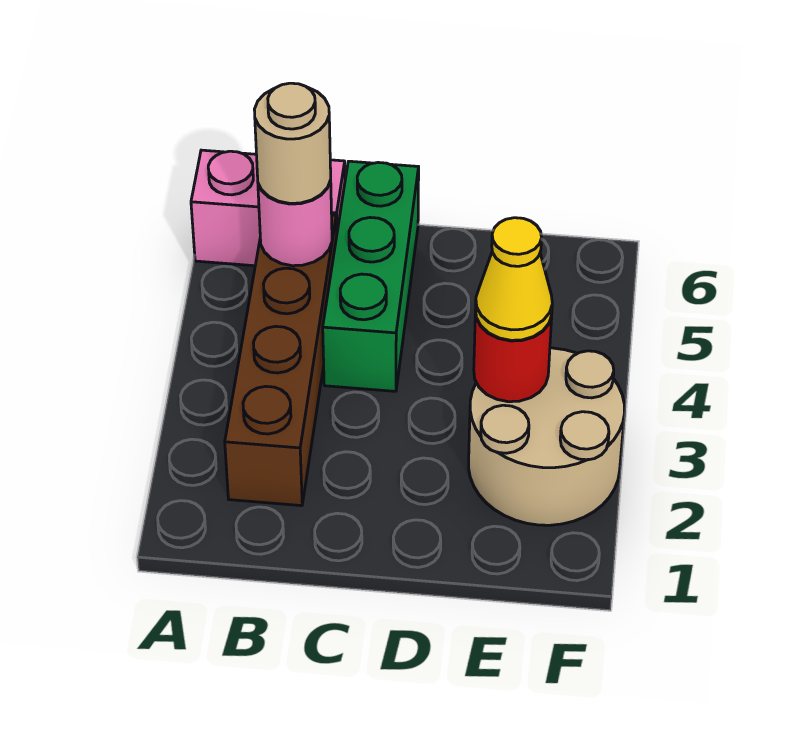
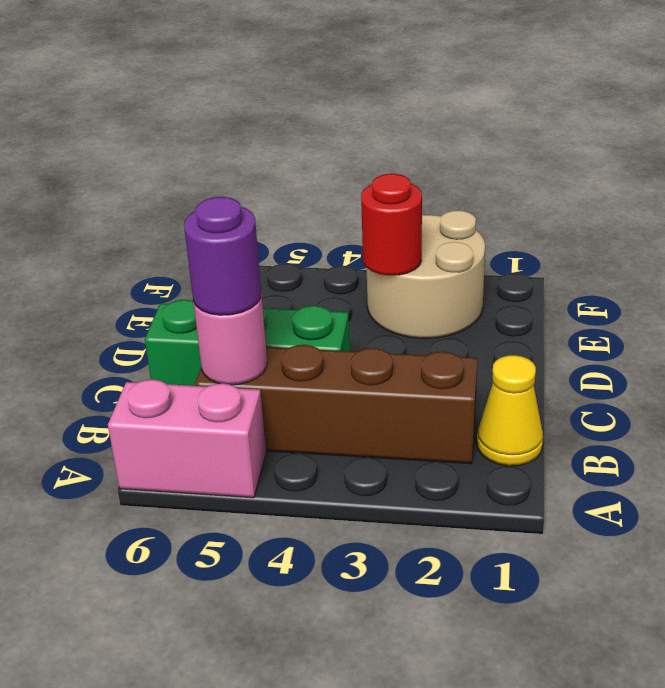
pink 1x2 brick [191,150,345,266] -> pink 1x2 brick turned to [108,380,266,498]
tan 1x1 round brick [254,83,331,203] -> purple 1x1 round brick [184,197,261,315]
yellow 1x1 cone [476,218,552,340] -> yellow 1x1 cone moved to [477,355,543,466]

